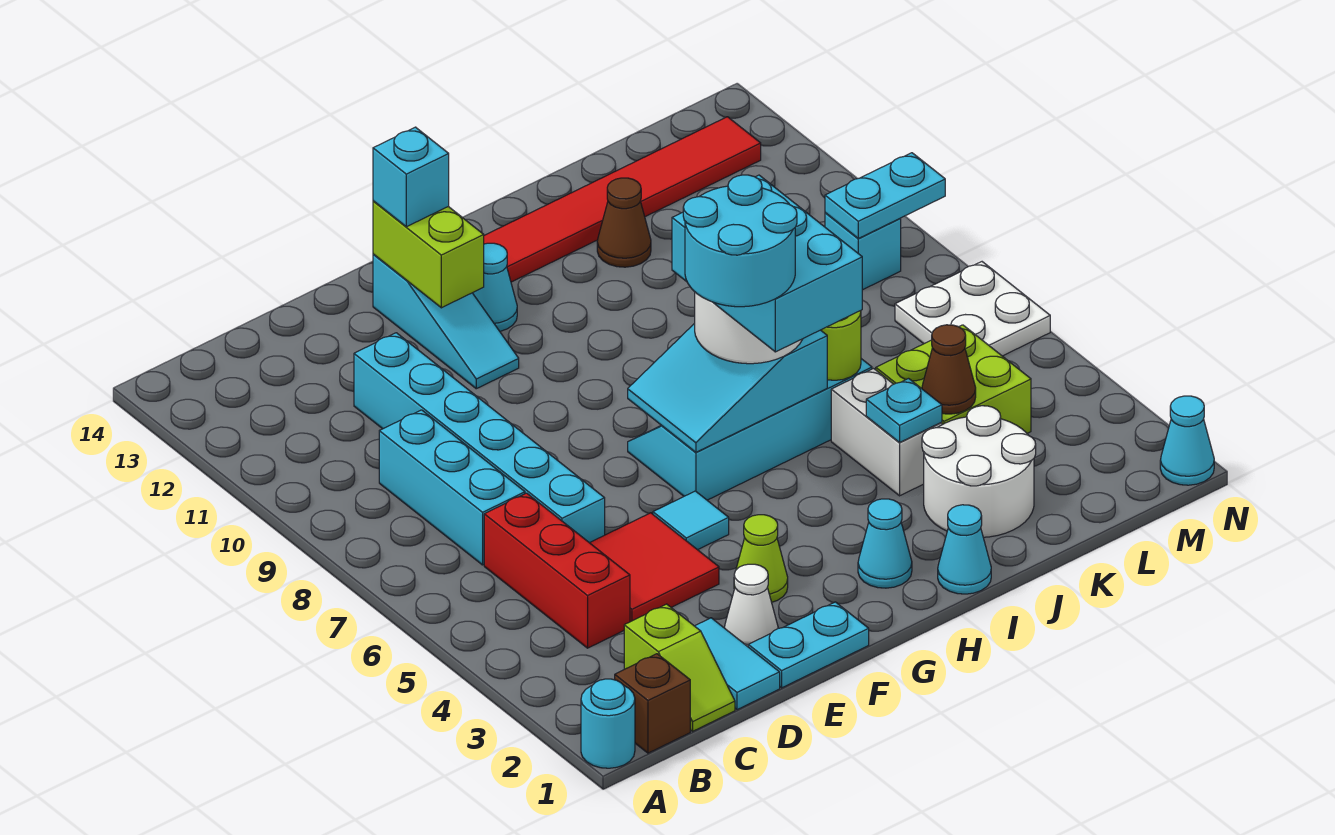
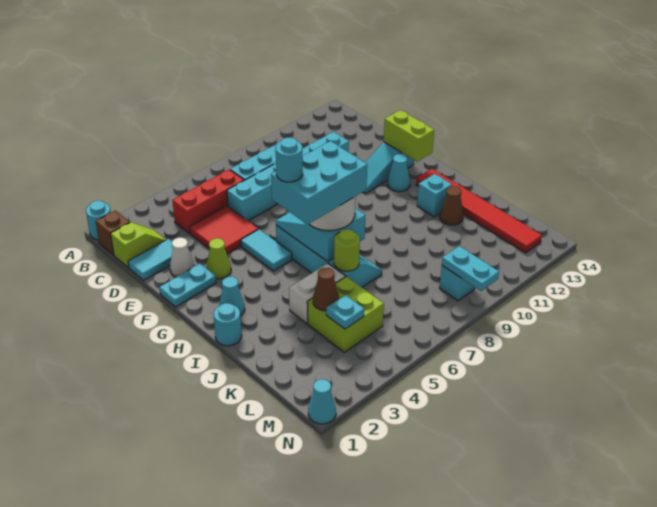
lime 1x2 slope [624,604,735,731] -> lime 1x2 slope turned to [110,222,166,268]
cyan 1x2 plate [748,602,869,688] -> cyan 1x2 plate turned to [159,264,216,307]
cyan 1x1 tile [653,491,729,550] -> cyan 1x2 tile [241,229,292,271]
lime 1x2 brick [373,201,484,308] -> lime 1x2 brick turned to [384,110,434,162]
cyan 1x1 brick [373,127,449,227] -> cyan 1x1 brick moved to [417,174,452,217]
cyan 2x2 round brick [683,175,797,307] -> cyan 1x1 round brick [276,137,303,182]
cyan 1x1 cone [938,505,991,594] -> cyan 1x1 round brick [213,303,242,346]
white 2x2 round brick [922,406,1036,537] -> none
cyan 1x1 plate [866,379,942,442] -> cyan 1x1 plate moved to [326,295,364,329]
white 2x2 plate [895,262,1050,356] -> none

